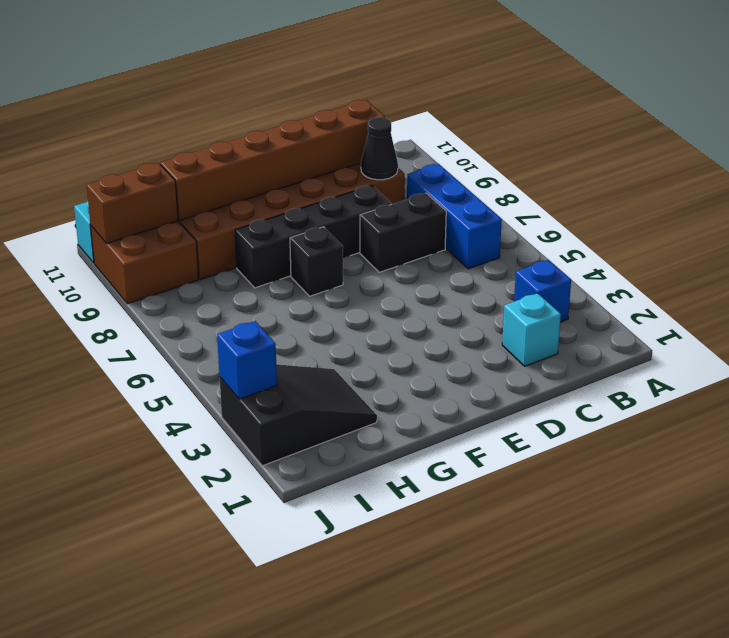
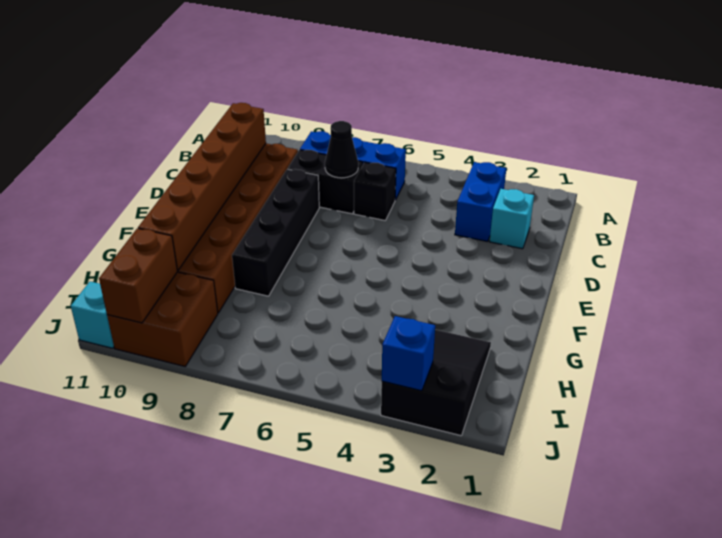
blue 1x1 brick [514,260,571,322] -> blue 1x2 brick [455,162,506,242]
black 1x2 brick [360,193,446,272] -> black 1x2 brick turned to [288,150,363,214]
black 1x1 cone [361,117,398,180] -> black 1x1 cone moved to [325,121,358,178]
black 1x1 brick [290,227,343,296] -> black 1x1 brick moved to [354,162,396,220]

